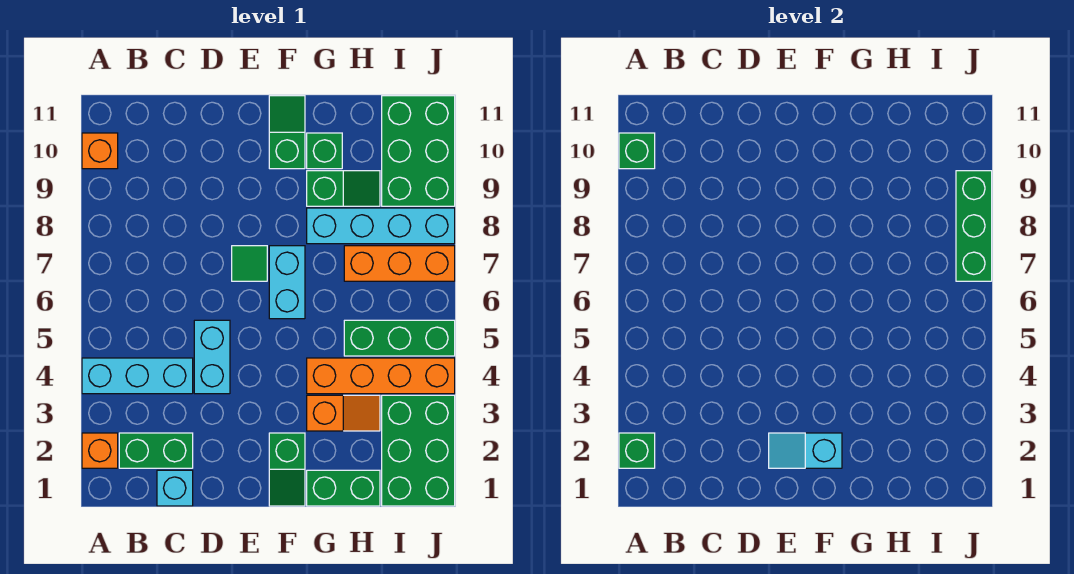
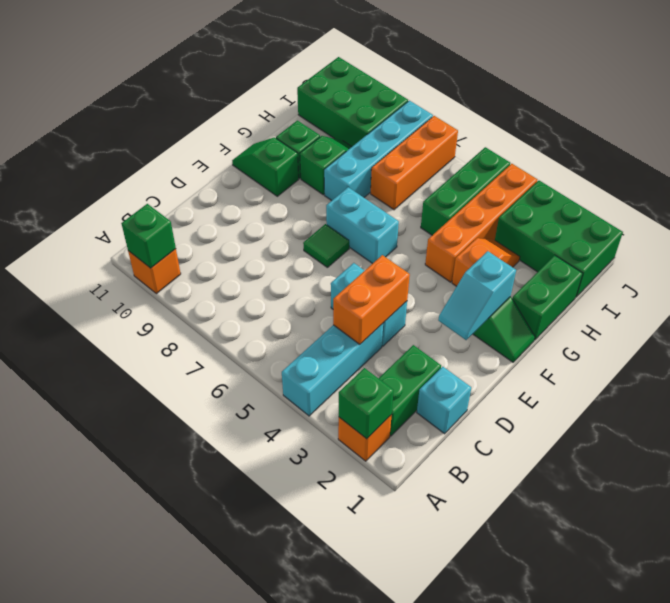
none -> orange 1x2 brick [333,255,410,344]
green 1x3 brick [956,171,992,281] -> none

